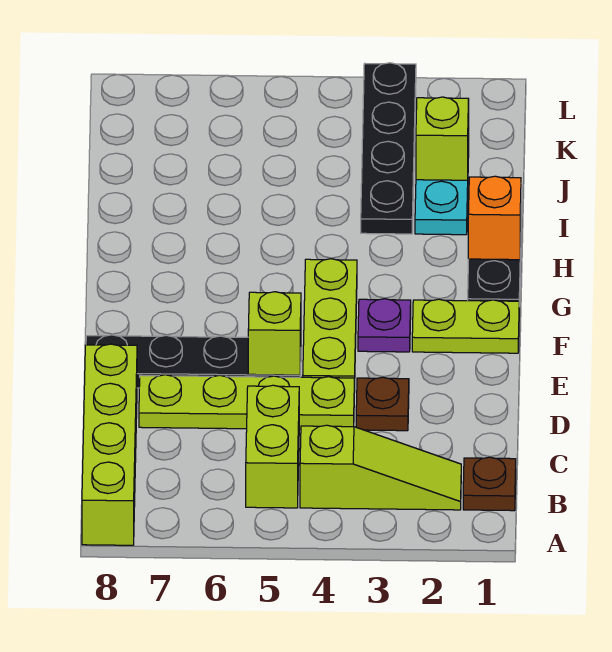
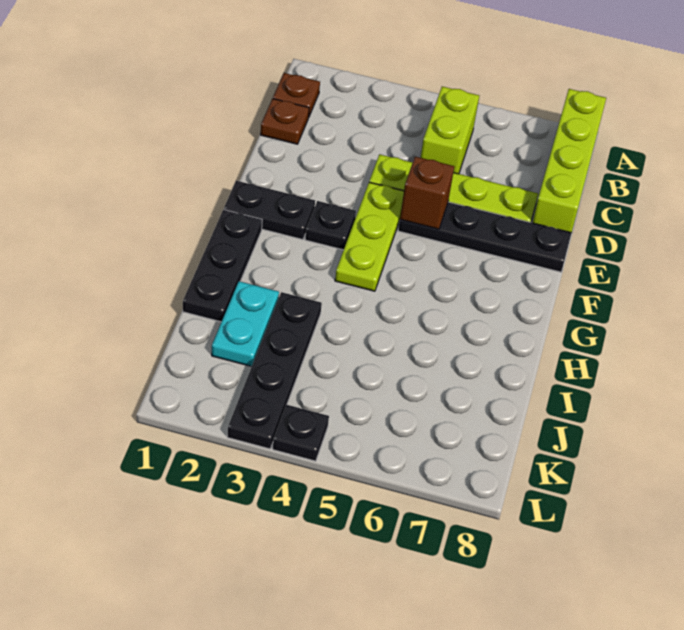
lime 1x3 slope [300,425,461,510] -> none
brown 1x1 plate [356,377,409,431] -> brown 1x1 plate moved to [261,99,309,144]
lime 1x1 brick [248,292,301,375] -> brown 1x1 brick [400,157,454,229]
lime 1x2 plate [412,299,519,353] -> black 1x2 plate [224,181,315,239]
purple 1x1 plate [358,299,411,352] -> black 1x1 plate [305,201,356,250]
orange 1x1 brick [468,176,521,260] -> none
lime 1x1 brick [416,97,469,180] -> none
none -> black 1x1 plate [273,405,329,461]

